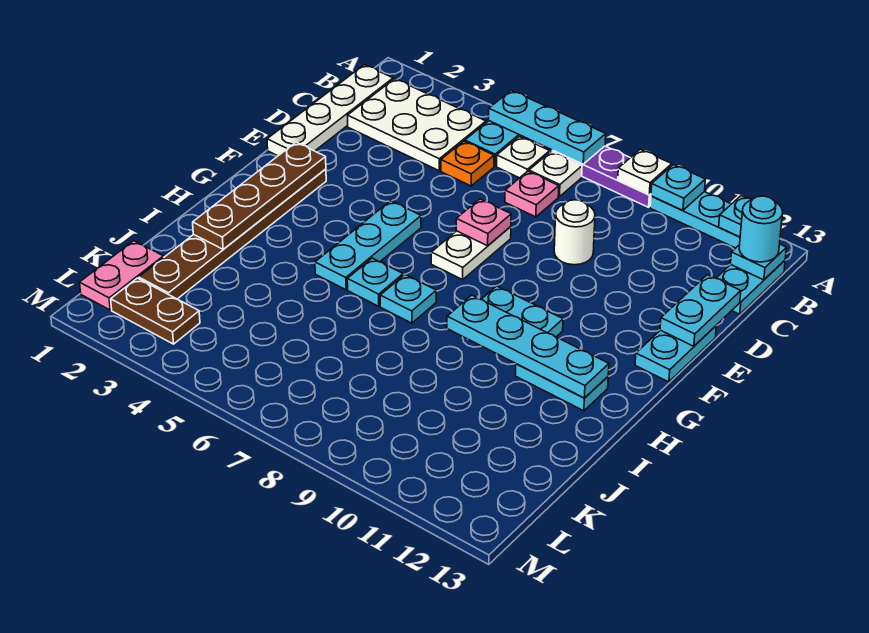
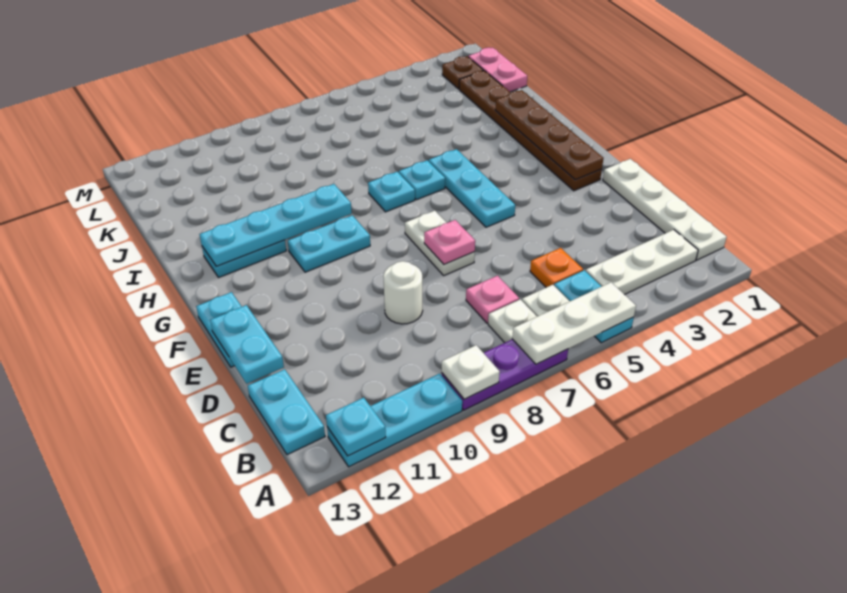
cyan 1x3 plate [489,90,606,164] -> white 1x3 plate [512,282,636,364]
cyan 1x1 plate [651,165,705,211] -> none
white 2x3 plate [347,79,486,171] -> white 1x3 plate [586,230,698,295]
cyan 1x1 plate [731,244,786,280] -> none
cyan 1x1 round brick [739,196,783,262] -> none
brown 1x2 plate [111,278,200,344] -> brown 1x1 plate [442,56,484,89]

